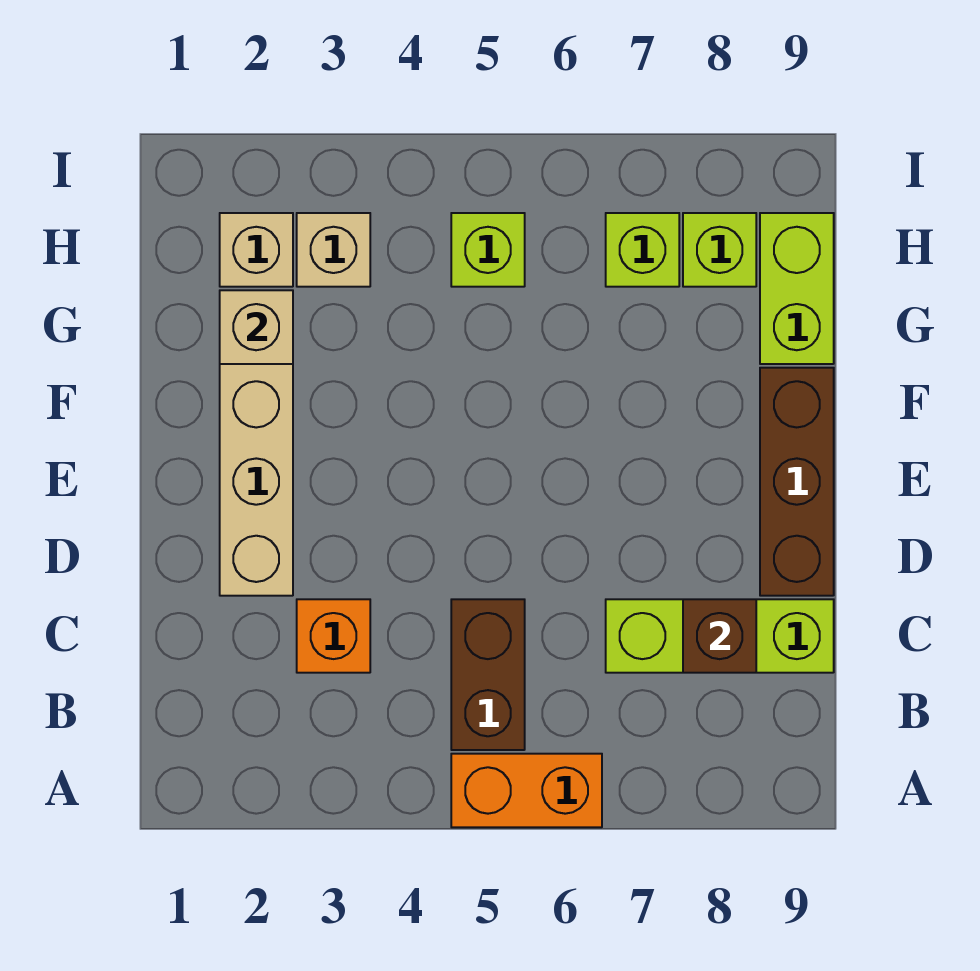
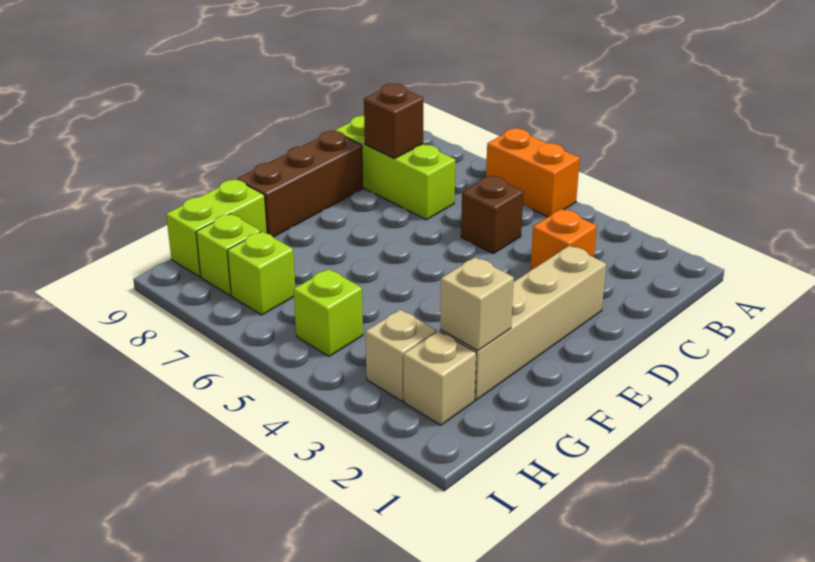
brown 1x2 brick [451,599,525,750] -> brown 1x1 brick [461,176,524,254]

